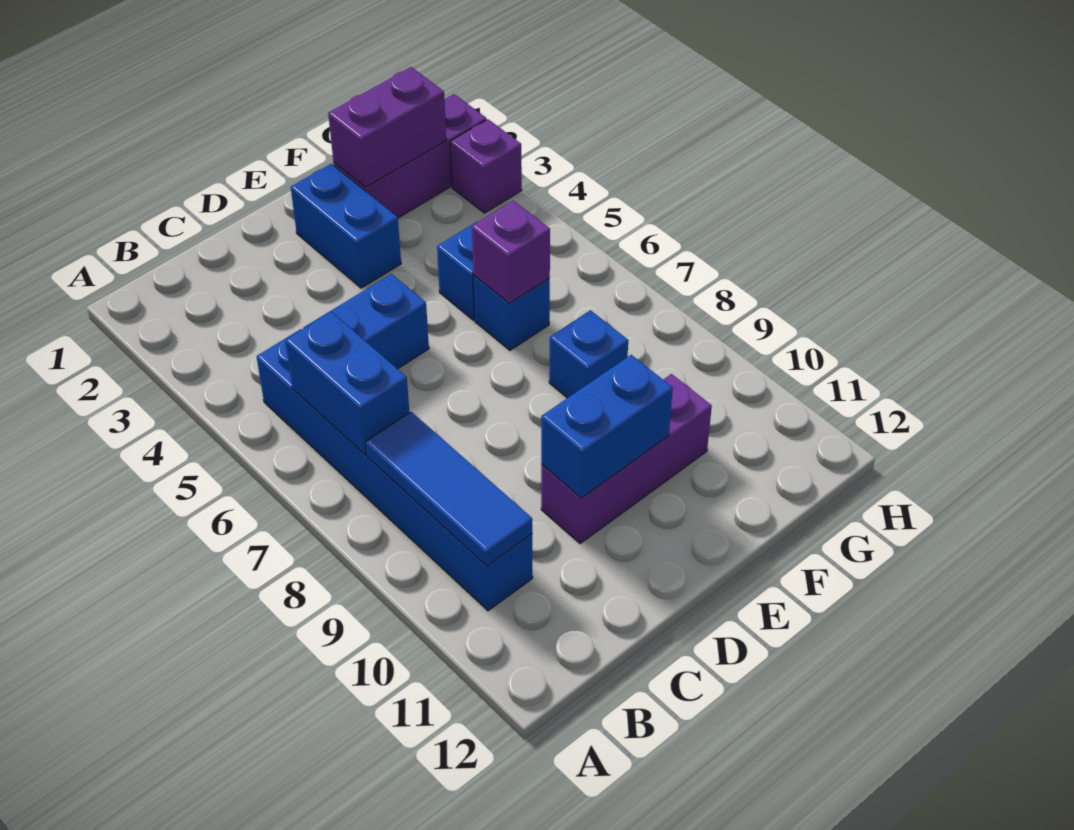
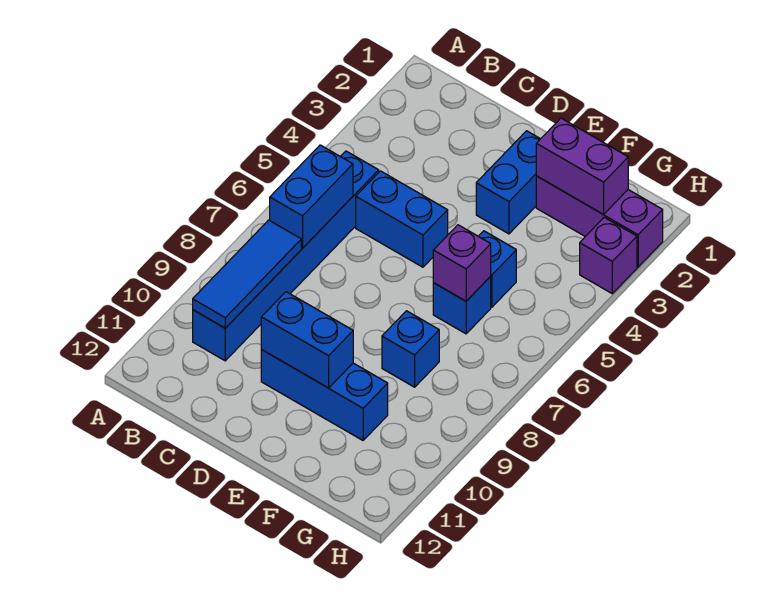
purple 1x3 brick [541,374,712,544] -> blue 1x3 brick [261,350,388,440]

